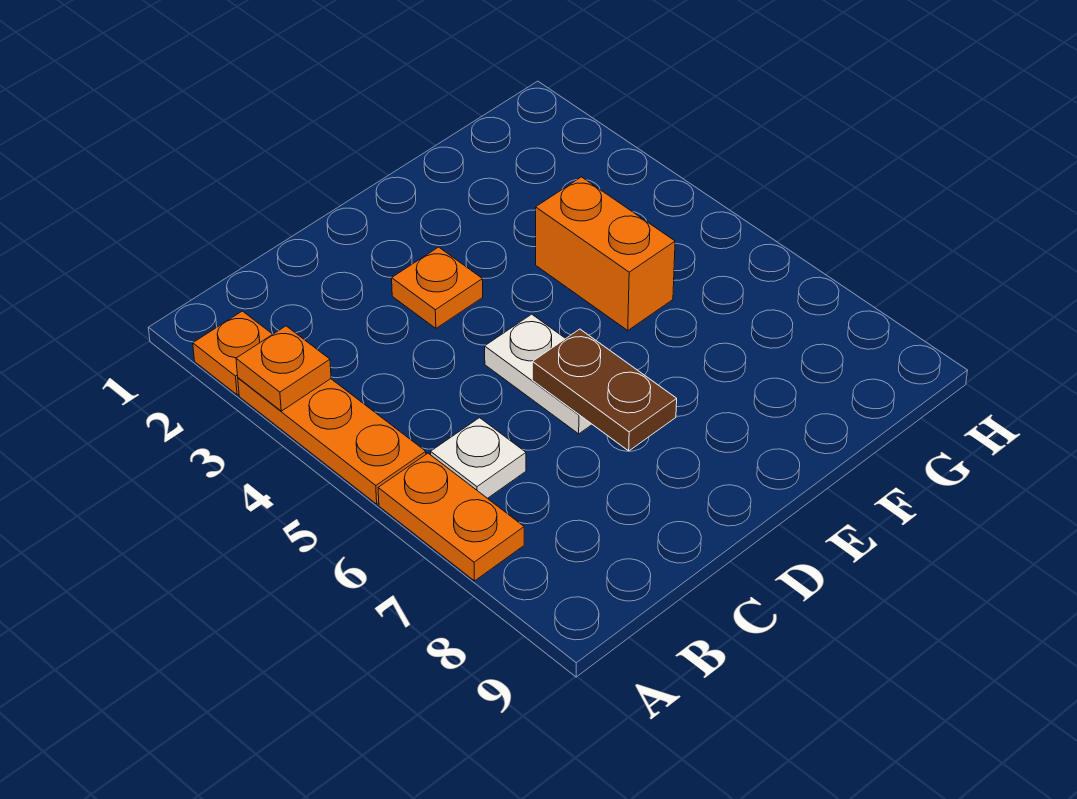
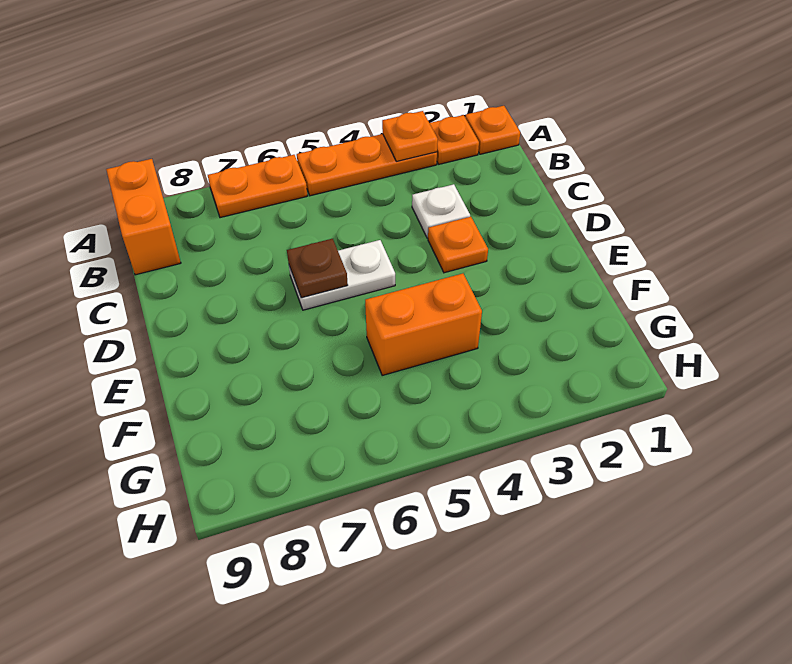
none -> orange 1x1 plate [465,106,520,154]
none -> orange 1x2 brick [106,159,181,275]
white 1x1 plate [431,418,526,498] -> white 1x1 plate moved to [412,184,470,238]
brown 1x2 plate [532,329,677,451] -> brown 1x1 plate [287,239,348,298]

